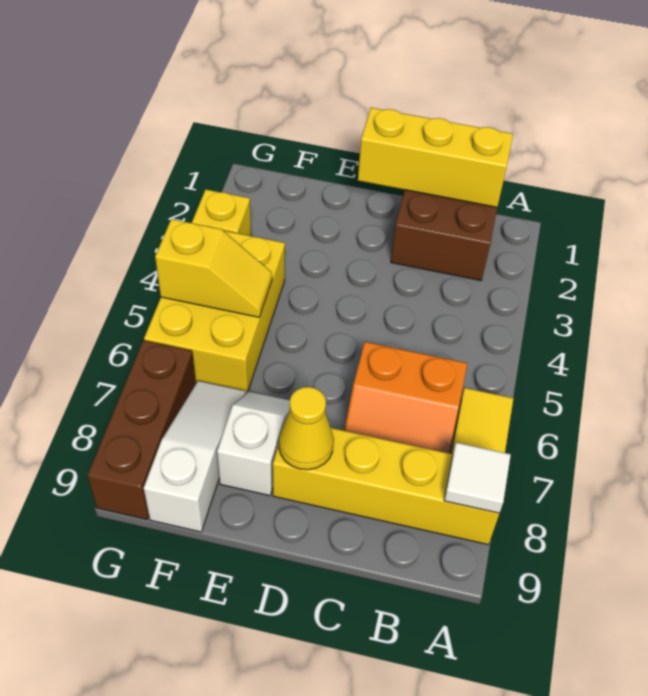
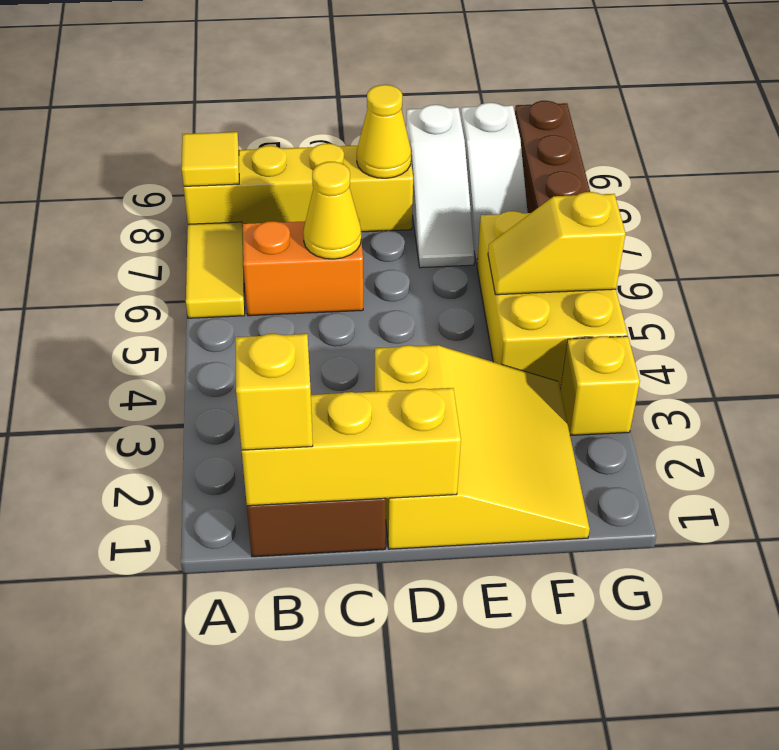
white 1x1 tile [444,443,511,513] -> yellow 1x1 tile [182,132,239,186]
none -> yellow 1x1 brick [235,334,313,450]
none -> yellow 1x1 cone [303,162,361,259]
none -> yellow 3x3 slope [375,345,590,549]
white 1x2 slope [217,391,290,496] -> white 1x3 slope [406,105,474,268]

